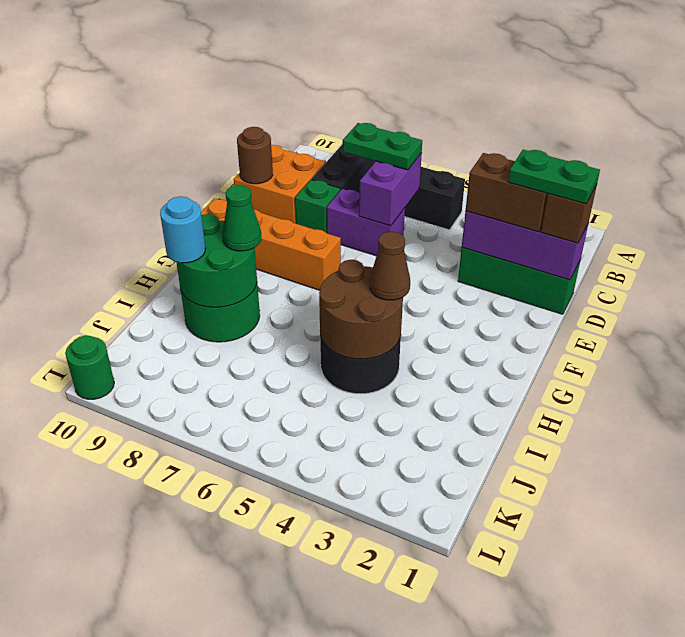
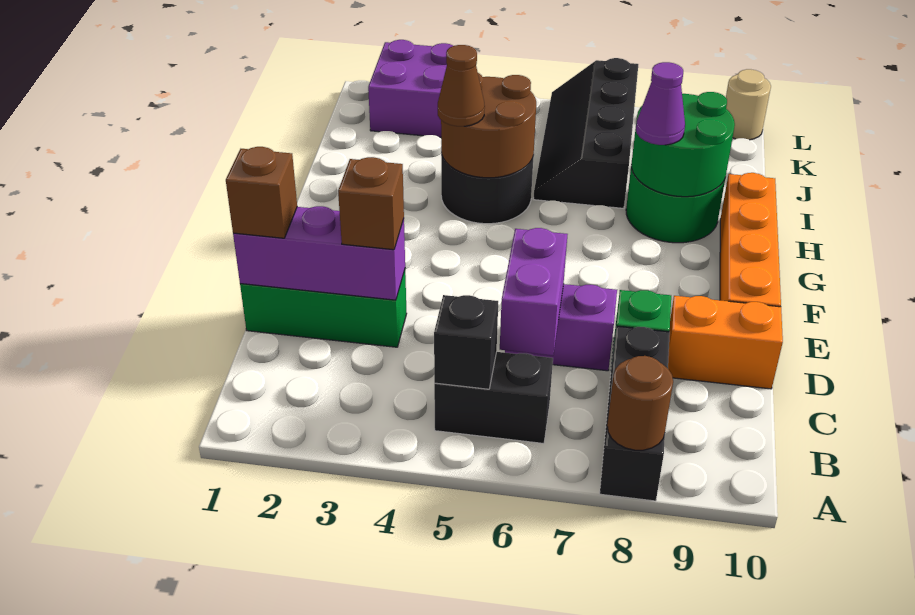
none -> black 1x1 brick [434,295,498,389]
green 1x2 plate [343,123,422,170] -> none
orange 2x2 brick [234,145,325,224] -> orange 1x2 brick [668,296,783,389]
green 1x2 plate [508,149,600,204] -> none
brown 1x2 brick [466,153,548,232] -> brown 1x1 brick [338,157,404,250]
brown 1x1 round brick [237,127,273,184] -> brown 1x1 round brick moved to [607,356,673,450]
orange 1x4 brick [201,198,341,290] -> orange 1x4 brick turned to [720,173,781,307]
green 1x1 cone [222,185,261,251] -> purple 1x1 cone [636,62,685,145]
none -> black 2x4 slope [533,58,638,208]
cyan 1x1 round brick [160,196,206,263] -> none
none -> purple 2x2 brick [368,40,453,137]
green 1x1 round brick [65,335,114,399] -> tan 1x1 round brick [726,69,771,140]

